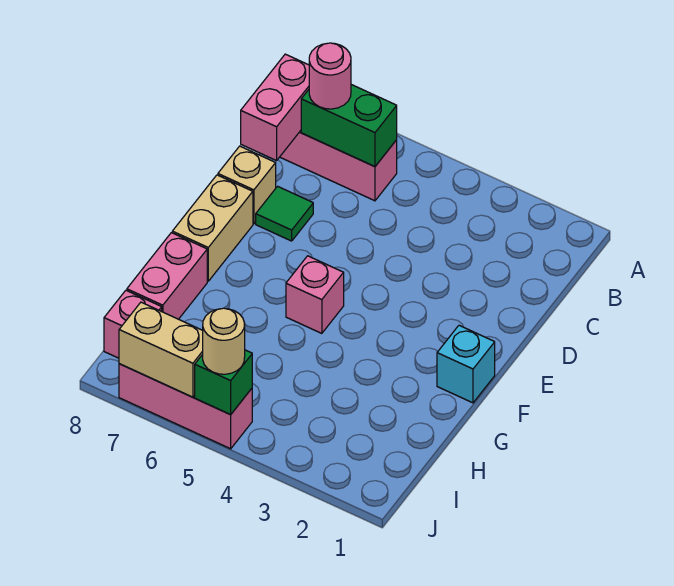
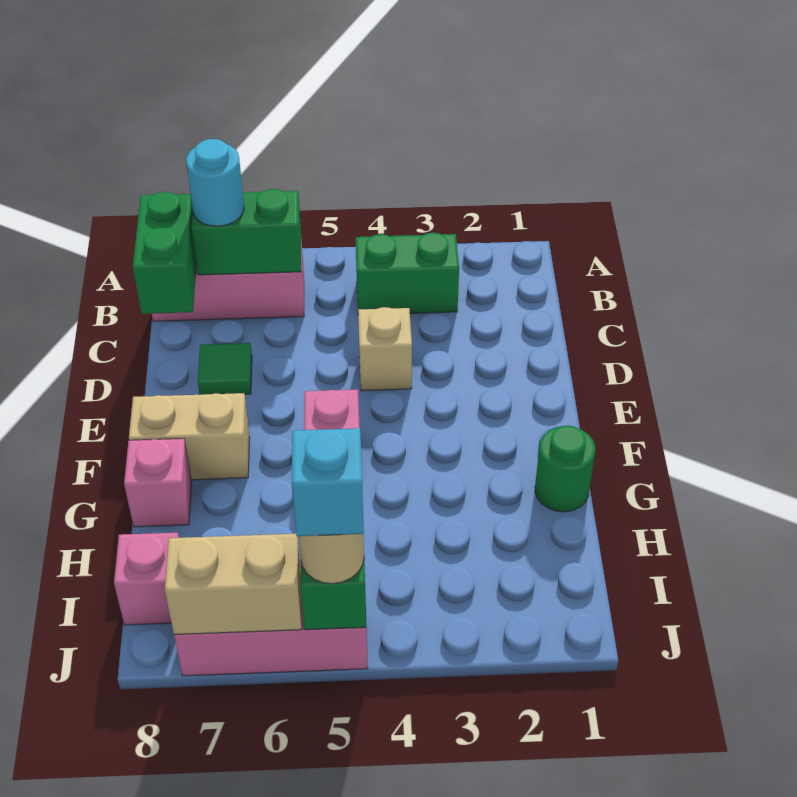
none -> green 1x2 brick [355,233,459,313]
pink 1x1 round brick [309,43,351,109] -> cyan 1x1 round brick [186,139,244,226]
pink 1x2 brick [241,54,309,161] -> green 1x2 brick [133,192,196,314]
tan 1x1 brick [218,146,276,224] -> tan 1x1 brick moved to [358,307,412,391]
tan 1x2 brick [172,175,253,281] -> tan 1x2 brick turned to [129,393,250,480]
cyan 1x1 brick [437,325,495,403] -> cyan 1x1 brick moved to [292,428,364,536]
none -> green 1x1 round brick [535,426,595,512]
pink 1x2 brick [127,233,207,319] -> pink 1x1 brick [124,439,192,527]

